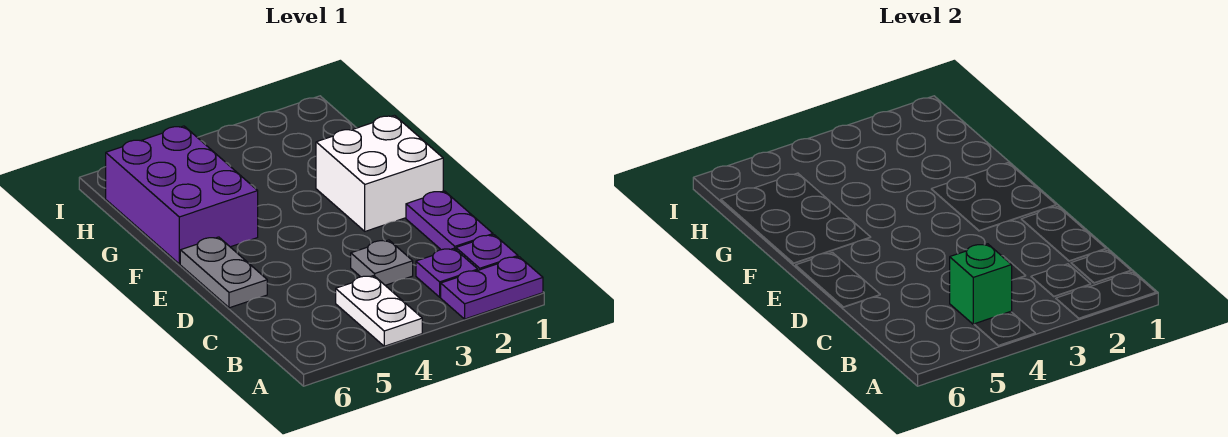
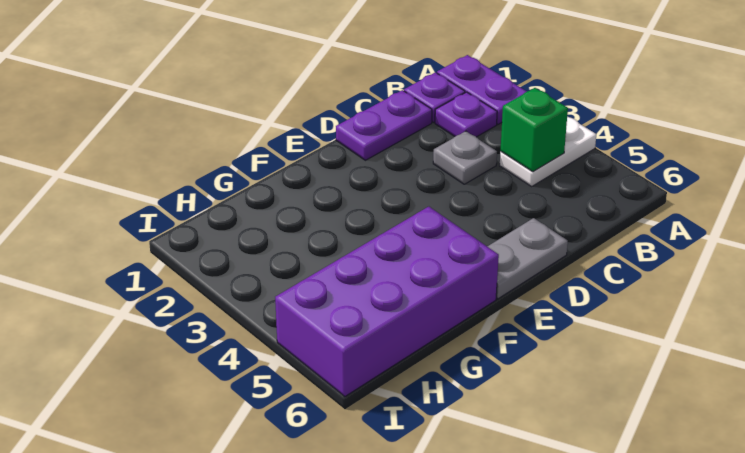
white 2x2 brick [316,115,443,231] -> none
purple 2x3 brick [106,126,258,264] -> purple 2x4 brick [275,207,499,397]

